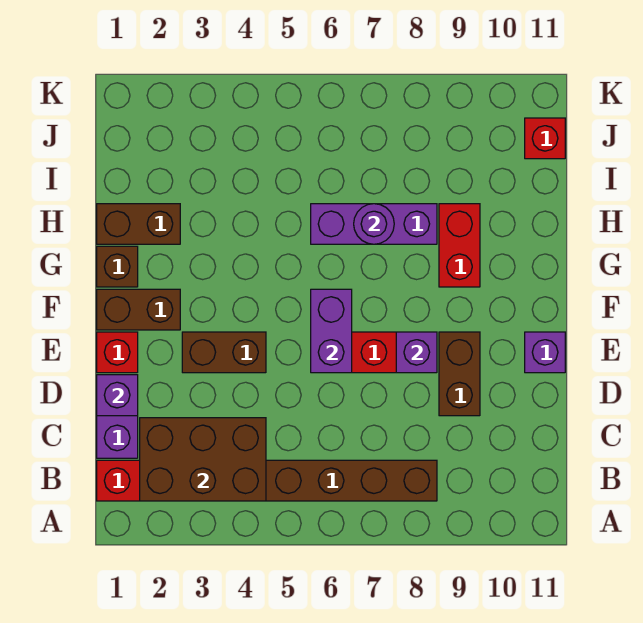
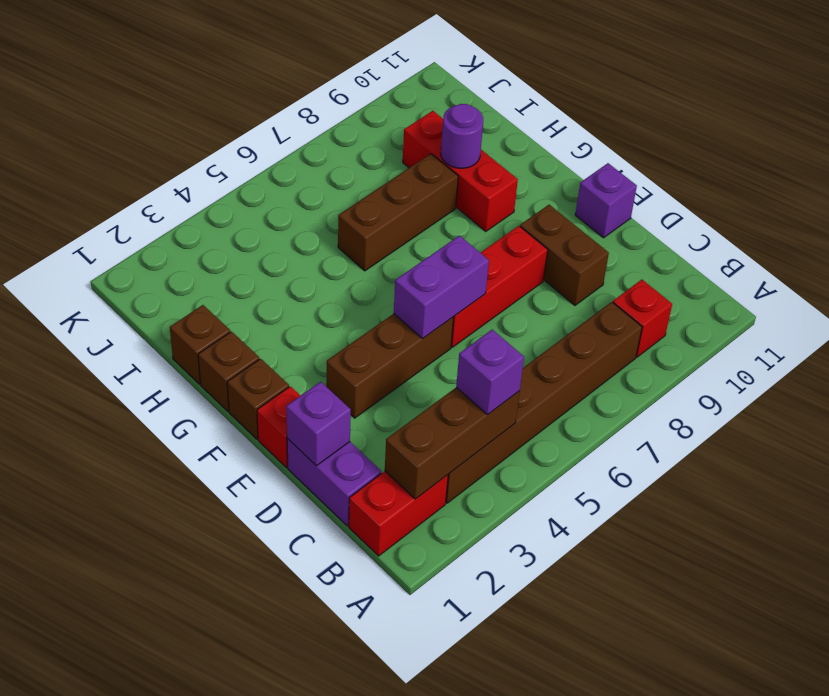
brown 2x3 brick [140,418,266,501] -> brown 1x3 brick [385,387,520,499]
brown 1x2 brick [182,332,266,373] -> brown 1x3 brick [326,314,453,418]
purple 1x2 brick [311,289,352,373] -> purple 1x2 brick turned to [394,235,489,338]
purple 1x1 brick [396,332,437,373] -> purple 1x1 brick moved to [456,330,524,415]
brown 1x2 brick [97,289,180,330] -> brown 1x1 brick [227,359,289,439]
red 1x2 brick [439,204,480,287] -> red 1x3 brick [403,111,518,232]
brown 1x2 brick [97,204,180,244] -> brown 1x1 brick [170,305,230,384]
purple 1x3 brick [311,204,437,244] -> brown 1x3 brick [338,154,458,271]
purple 1x1 round brick [354,204,394,244] -> purple 1x1 round brick moved to [441,104,483,168]
red 1x1 brick [525,118,565,159] -> red 1x1 brick moved to [613,280,672,357]

